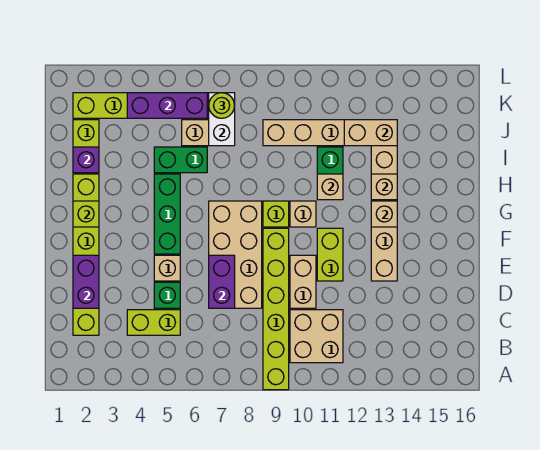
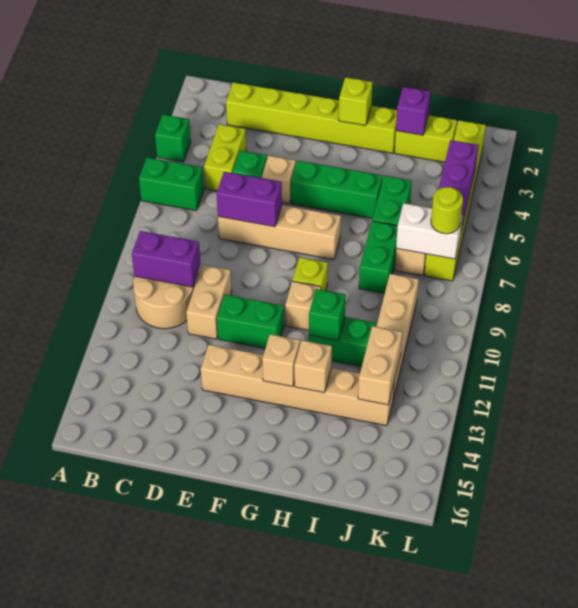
none -> green 1x1 brick [155,115,191,162]
none -> green 1x2 brick [139,158,204,211]
lime 1x6 brick [263,228,289,390] -> none
tan 2x2 brick [290,310,343,363] -> tan 2x2 round brick [133,277,194,329]
purple 1x2 brick [73,255,99,308] -> purple 1x2 brick moved to [132,231,201,287]
tan 2x4 brick [209,201,262,308] -> tan 1x4 brick [218,205,341,259]
tan 1x2 brick [290,255,316,308] -> tan 1x2 brick turned to [186,265,232,339]
lime 1x2 brick [317,228,343,281] -> green 1x2 brick [217,295,284,348]
tan 1x1 brick [317,174,343,200] -> green 1x1 brick [309,289,346,341]
none -> green 1x2 brick [359,221,398,294]

